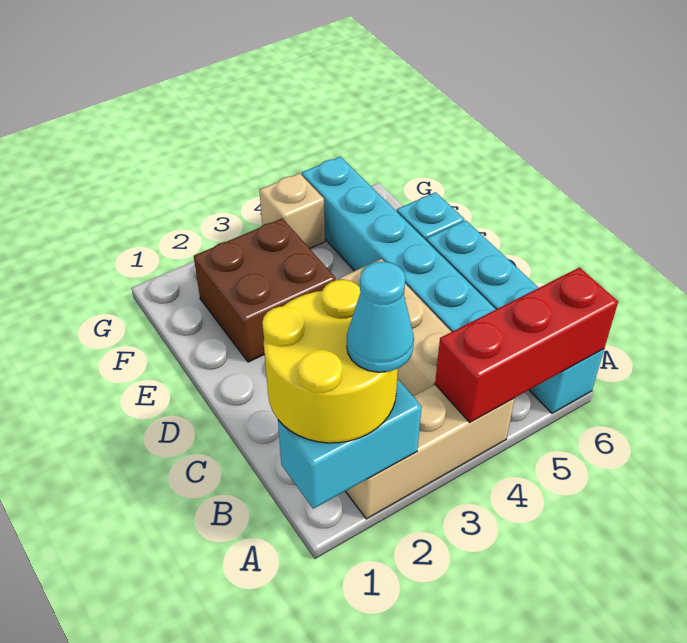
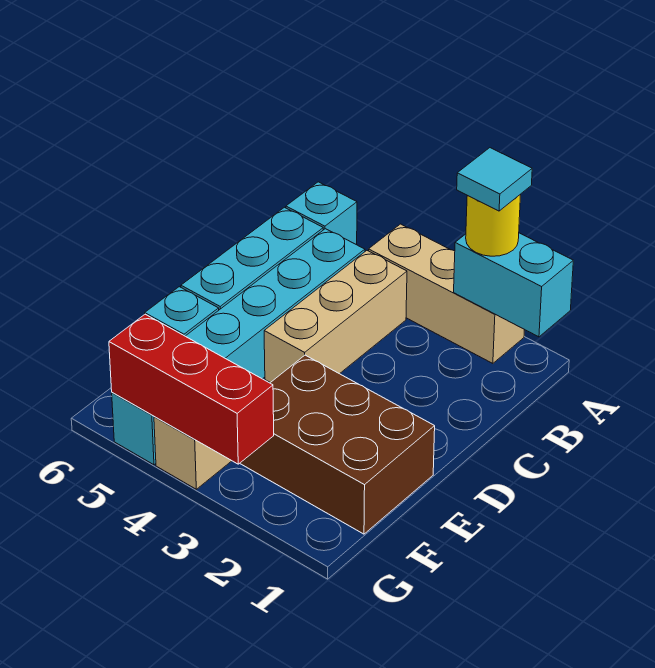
yellow 2x2 round brick [262,280,398,443] -> yellow 1x1 round brick [466,194,521,256]
cyan 1x1 cone [347,262,414,372] -> cyan 1x1 tile [457,148,532,211]
red 1x3 brick [435,267,618,422] -> red 1x3 brick moved to [109,314,274,464]
brown 2x2 brick [194,218,336,362] -> brown 2x3 brick [240,355,435,534]

